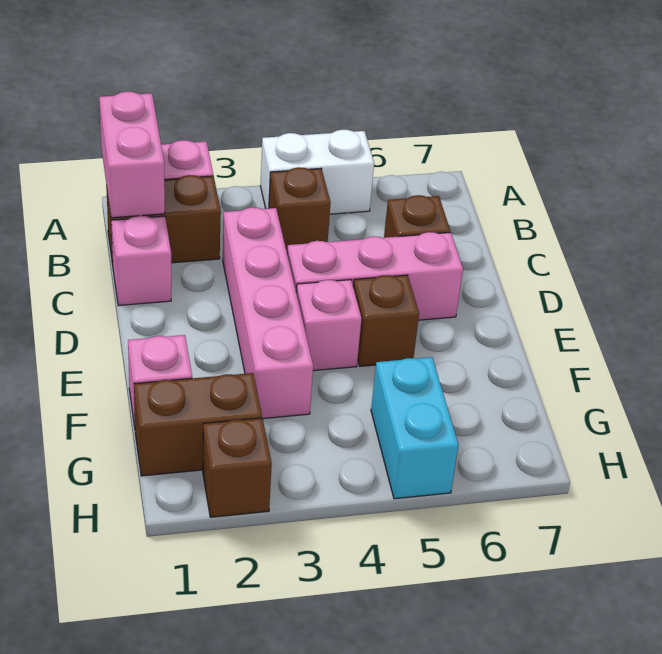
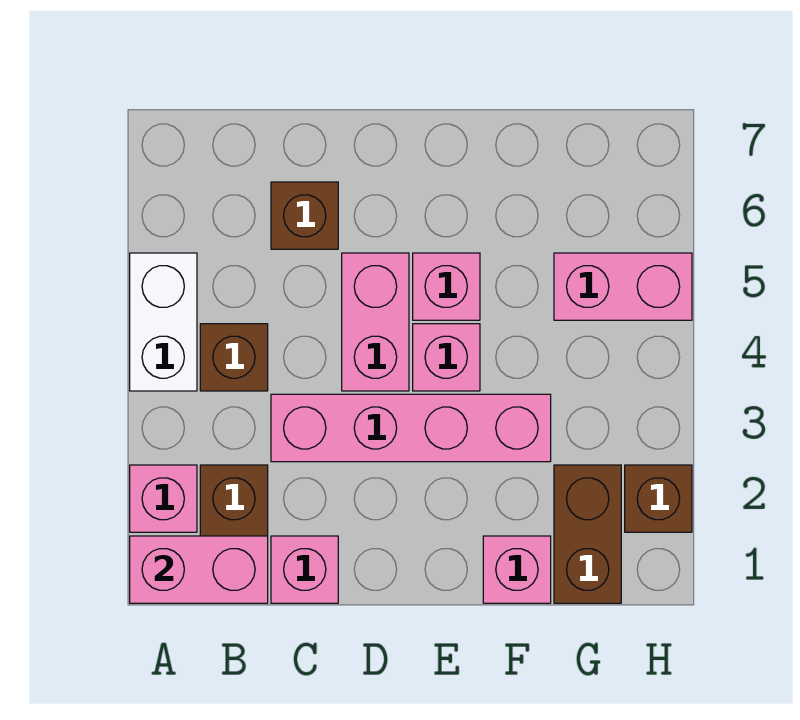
pink 1x3 brick [287,232,463,320] -> pink 1x2 brick [342,253,409,391]
brown 1x1 brick [353,275,419,366] -> pink 1x1 brick [413,253,480,320]
cyan 1x2 brick [371,357,458,499] -> pink 1x2 brick [554,253,692,320]

